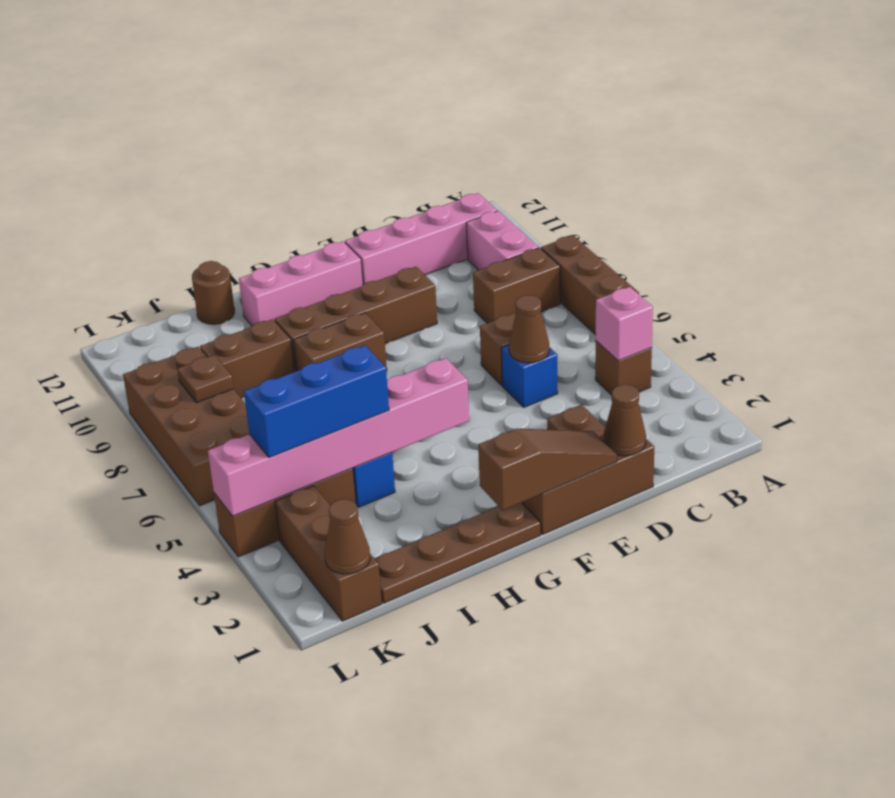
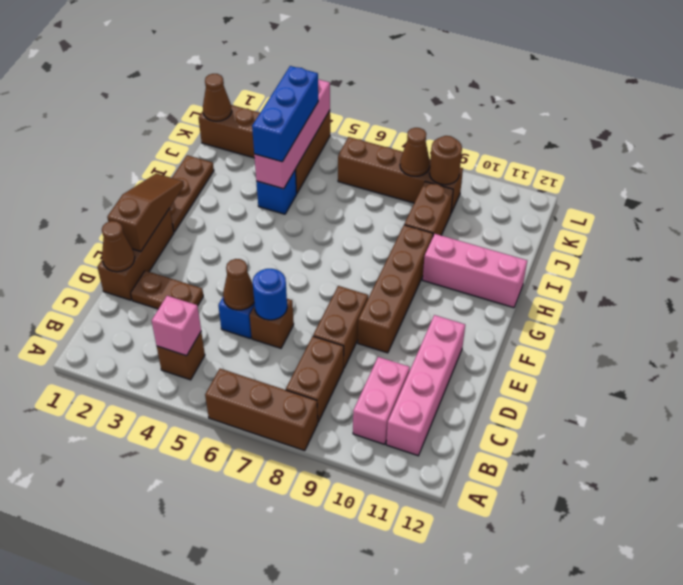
pink 1x2 brick [466,211,538,270] -> pink 1x2 brick turned to [353,357,410,444]
none -> blue 1x1 round brick [253,269,287,320]
brown 1x3 slope [478,429,617,510] -> brown 1x3 slope turned to [107,173,184,252]
pink 1x3 brick [239,241,363,326] -> pink 1x3 brick turned to [423,234,527,308]
brown 1x4 plate [375,503,541,603] -> brown 1x3 plate [170,155,214,232]
pink 1x6 brick [208,358,469,516] -> pink 1x4 brick [254,79,330,189]
brown 1x2 brick [294,313,387,371] -> brown 1x2 brick moved to [313,286,368,369]
brown 1x1 round brick [192,261,235,324] -> brown 1x1 round brick moved to [429,136,462,185]
brown 2x4 brick [123,347,249,506] -> brown 1x4 brick [338,137,463,213]
brown 1x1 plate [177,355,234,403] -> brown 1x1 cone [400,128,430,176]

